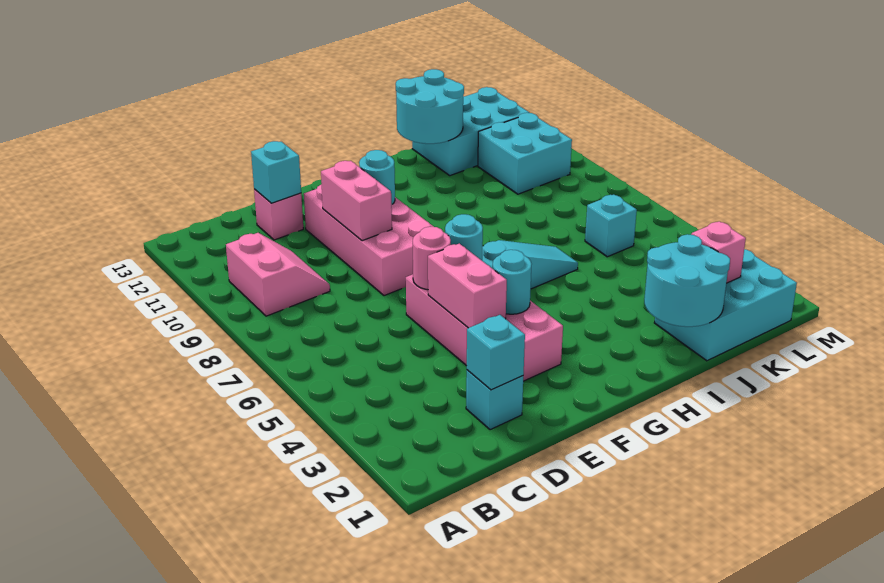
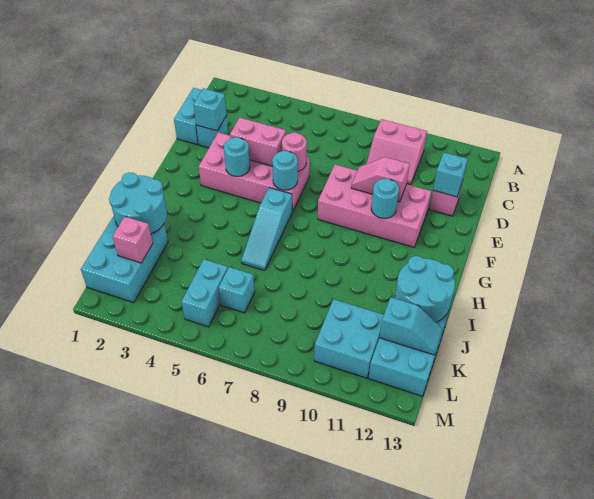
none -> cyan 1x2 brick [174,88,202,145]
pink 1x2 brick [321,161,392,241] -> pink 1x2 slope [351,157,410,202]
none -> cyan 1x2 brick [182,259,228,327]
none -> cyan 1x2 slope [380,297,443,355]

